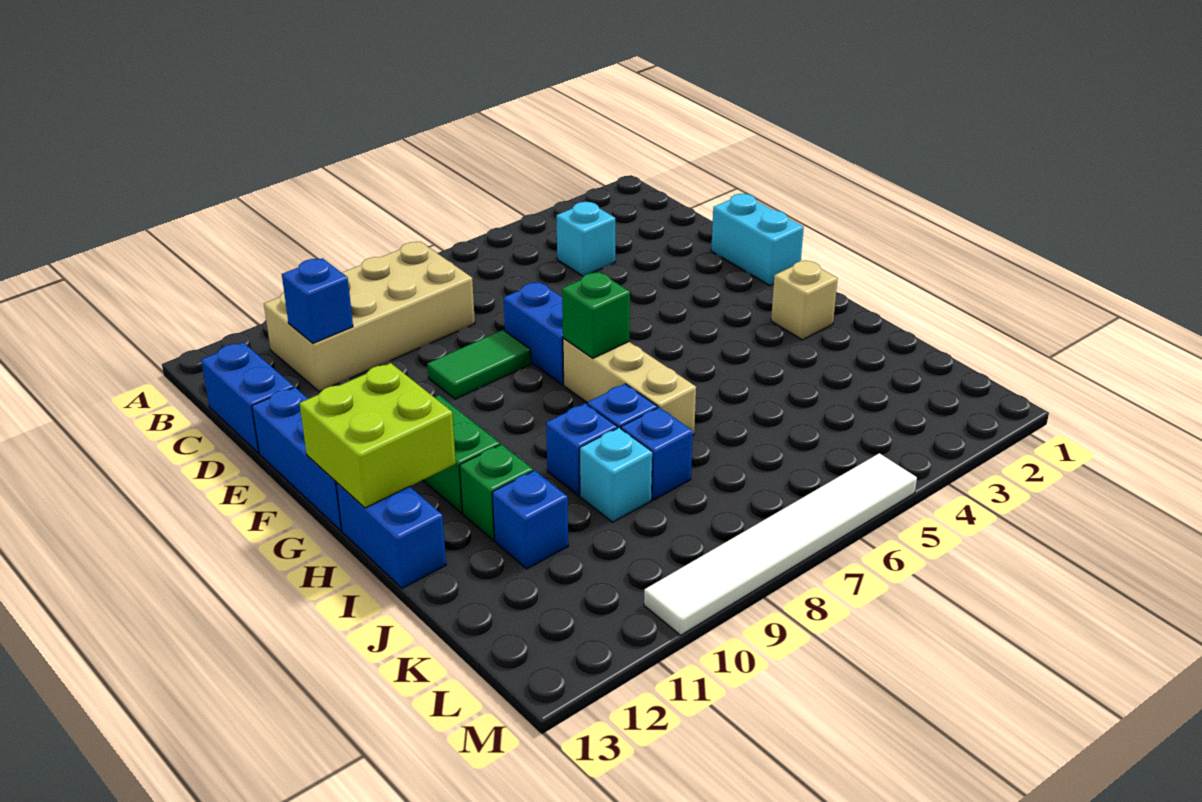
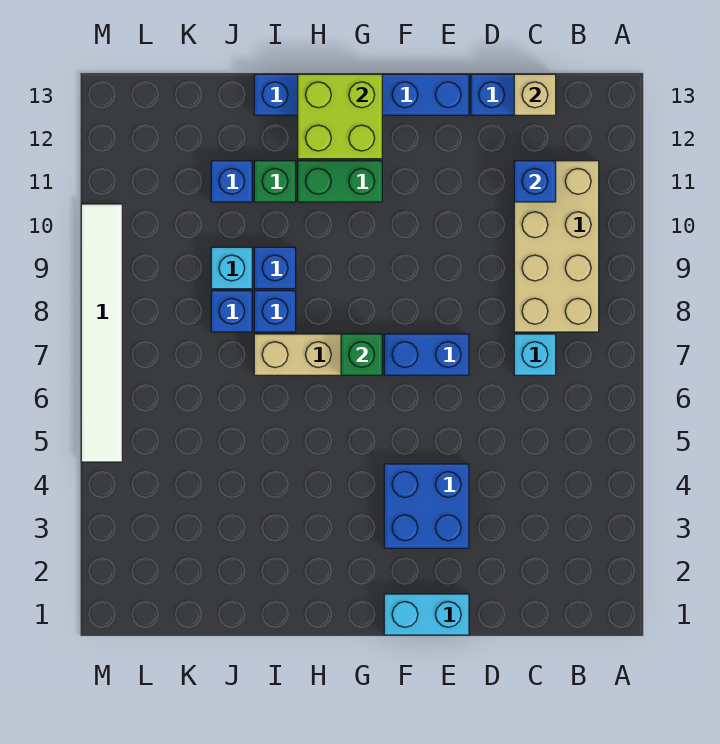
cyan 1x1 brick [556,202,615,276] -> cyan 1x1 brick moved to [514,334,556,375]
none -> blue 2x2 brick [384,464,469,548]
green 1x2 tile [427,330,531,399] -> none
tan 1x1 brick [771,260,838,340] -> tan 1x1 brick moved to [514,74,556,115]

